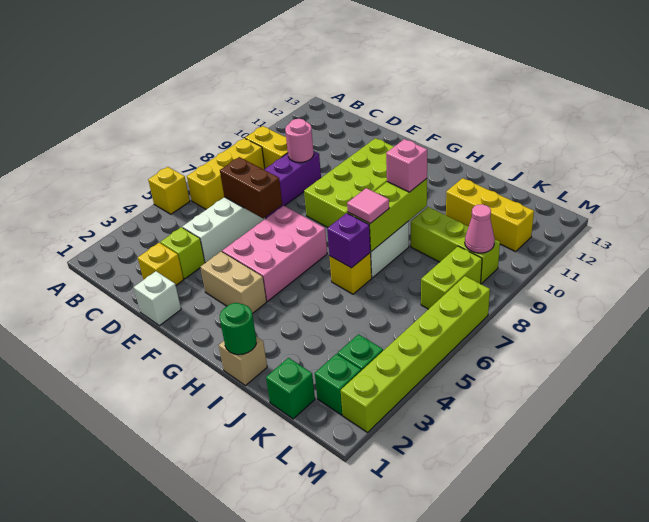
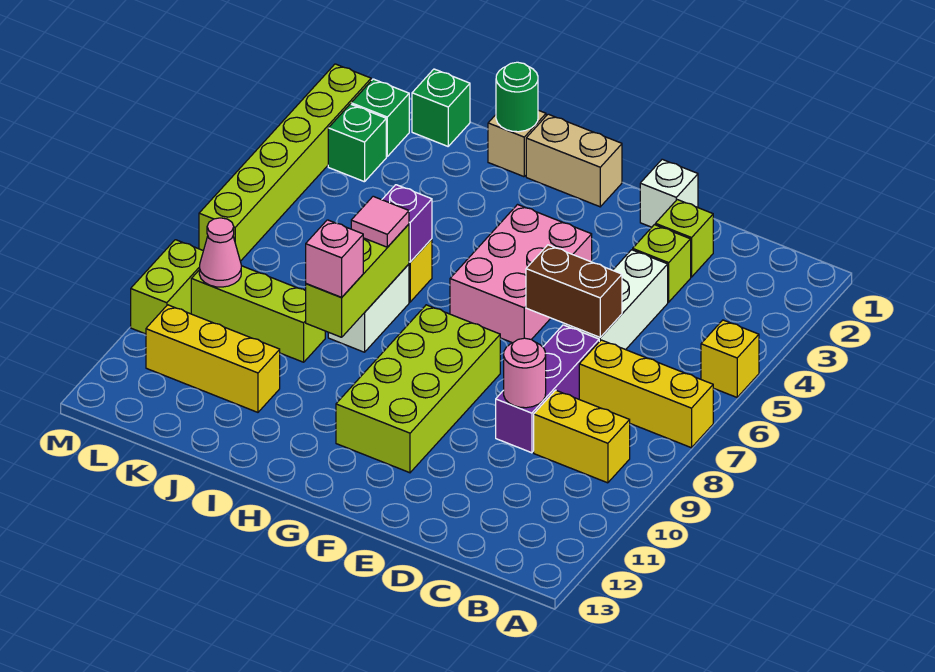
yellow 1x3 brick [187,138,265,210] -> yellow 1x3 brick turned to [579,340,713,448]
yellow 1x1 brick [138,243,184,285] -> lime 1x1 brick [655,200,713,277]
tan 1x2 brick [200,251,267,314] -> tan 1x2 brick moved to [526,114,622,207]
lime 1x2 brick [421,246,482,309] -> lime 1x2 brick moved to [131,240,203,334]

